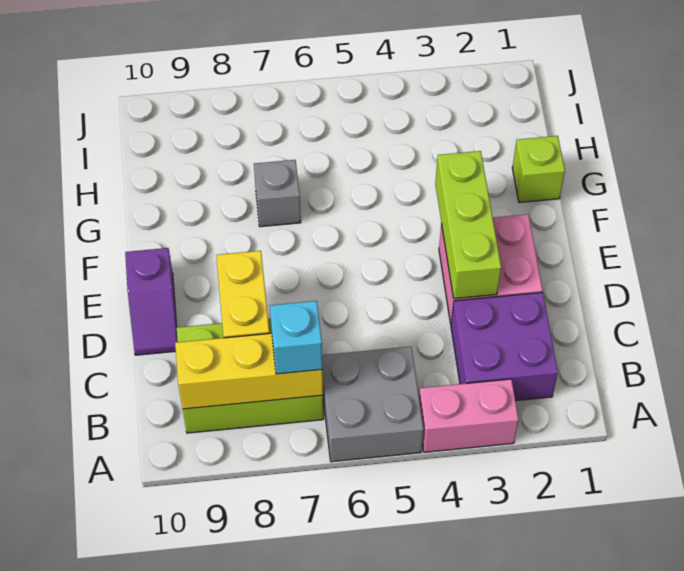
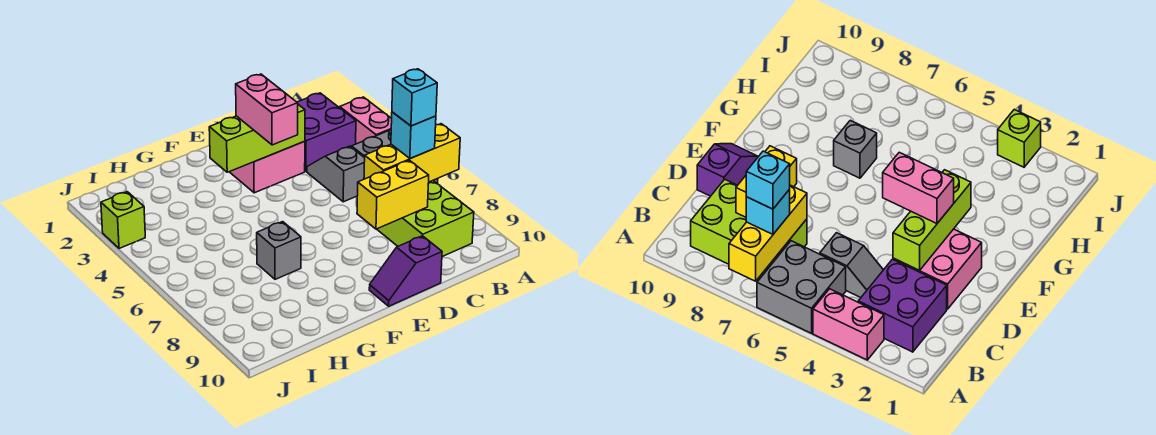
yellow 1x3 brick [175,333,323,409] -> yellow 1x3 brick turned to [364,124,460,182]
none -> cyan 1x1 brick [392,69,437,126]
none -> grey 1x2 slope [307,146,365,202]
purple 1x2 slope [125,248,178,355] -> purple 1x2 slope turned to [369,236,442,306]
none -> pink 1x2 brick [236,74,298,145]
lime 1x1 brick [512,136,565,202] -> lime 1x1 brick moved to [101,192,145,248]

